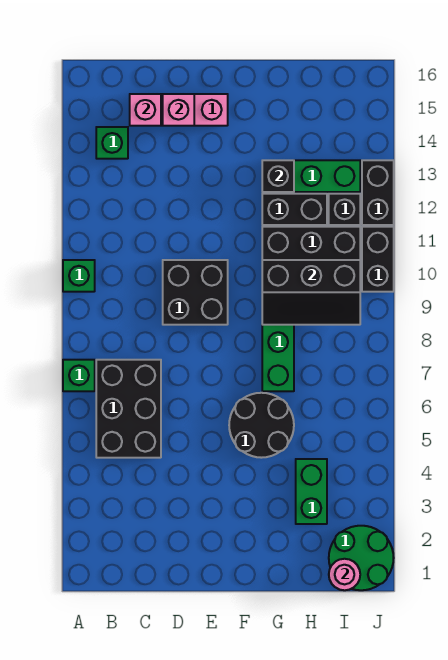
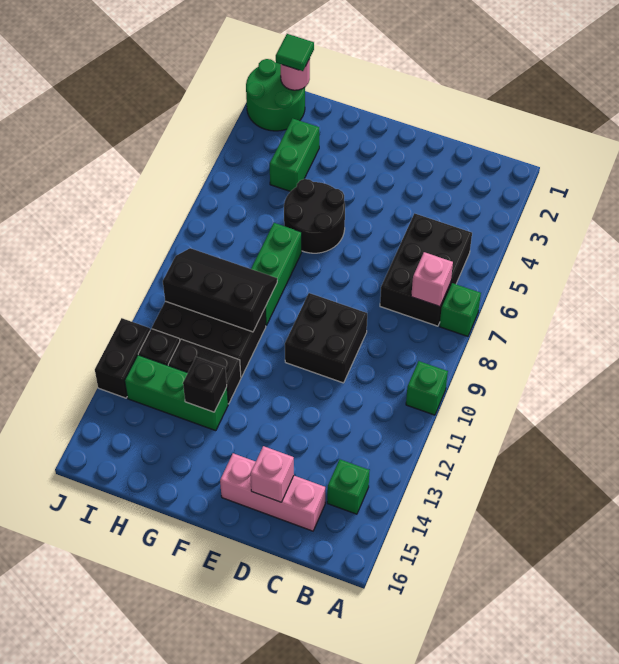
pink 1x1 brick [130,94,161,126] -> pink 1x1 brick moved to [411,252,453,307]
none -> green 1x1 tile [276,34,314,71]
black 1x2 brick [362,227,394,292] -> none

